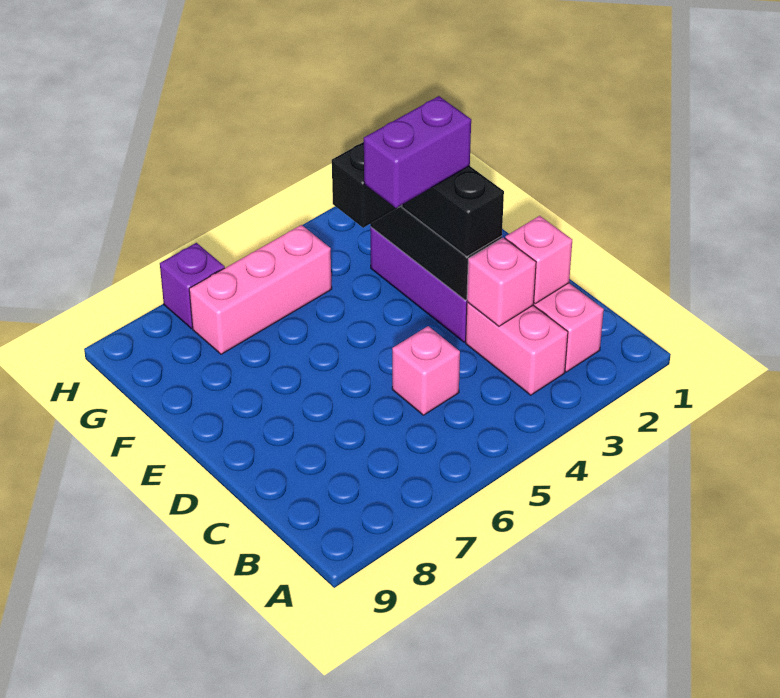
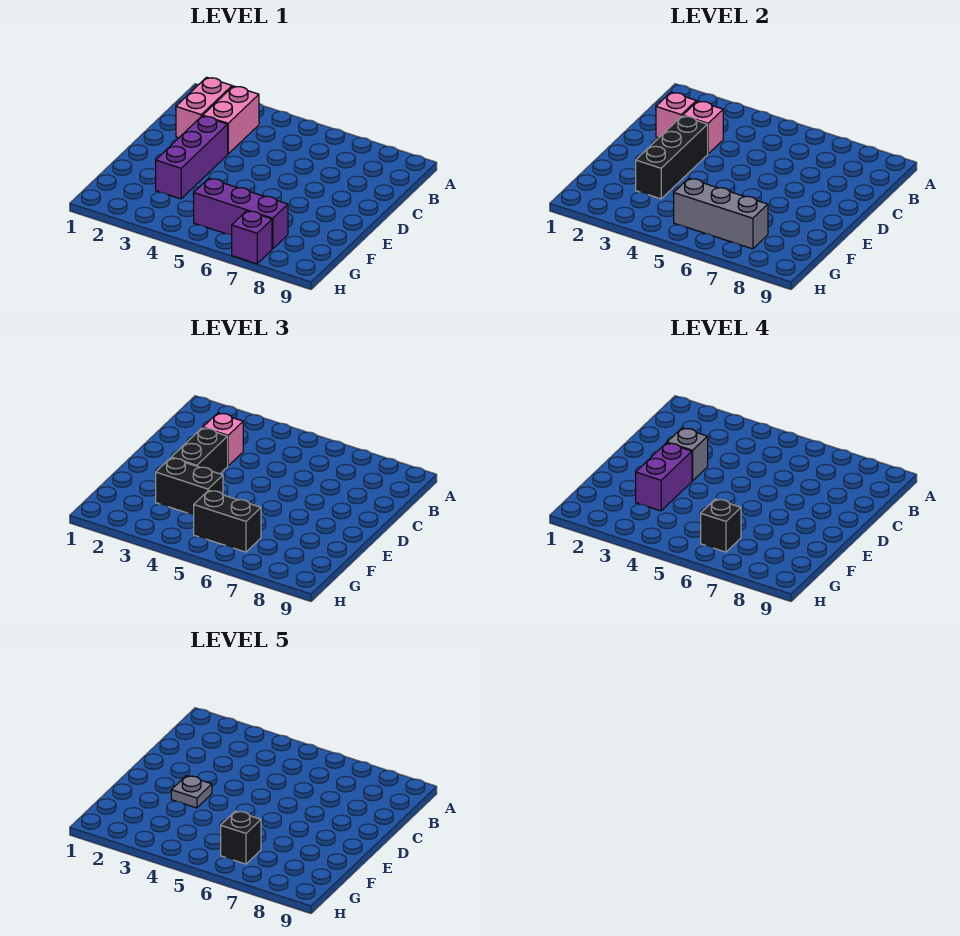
pink 1x1 brick [392,326,460,415] -> pink 1x1 brick moved to [203,413,243,466]
none -> grey 1x1 brick [667,428,708,481]
purple 1x2 brick [364,96,471,208] -> purple 1x2 brick turned to [636,443,692,511]
none -> grey 1x1 plate [171,776,212,808]
pink 1x3 brick [189,225,332,354] -> purple 1x3 brick [194,178,288,249]
none -> grey 1x3 brick [674,178,768,249]
none -> black 1x2 brick [194,490,261,552]
none -> black 1x1 brick [701,499,741,552]
none -> black 1x1 brick [221,811,261,864]

